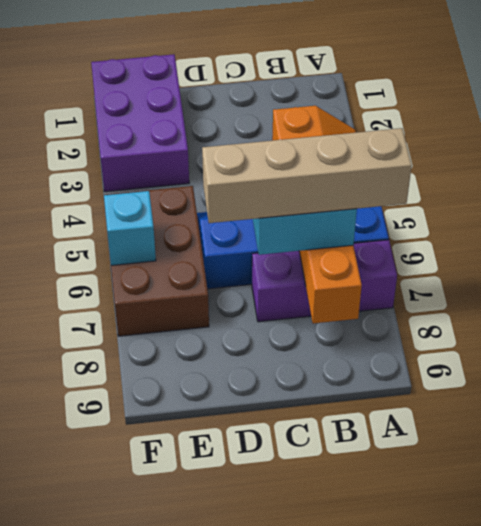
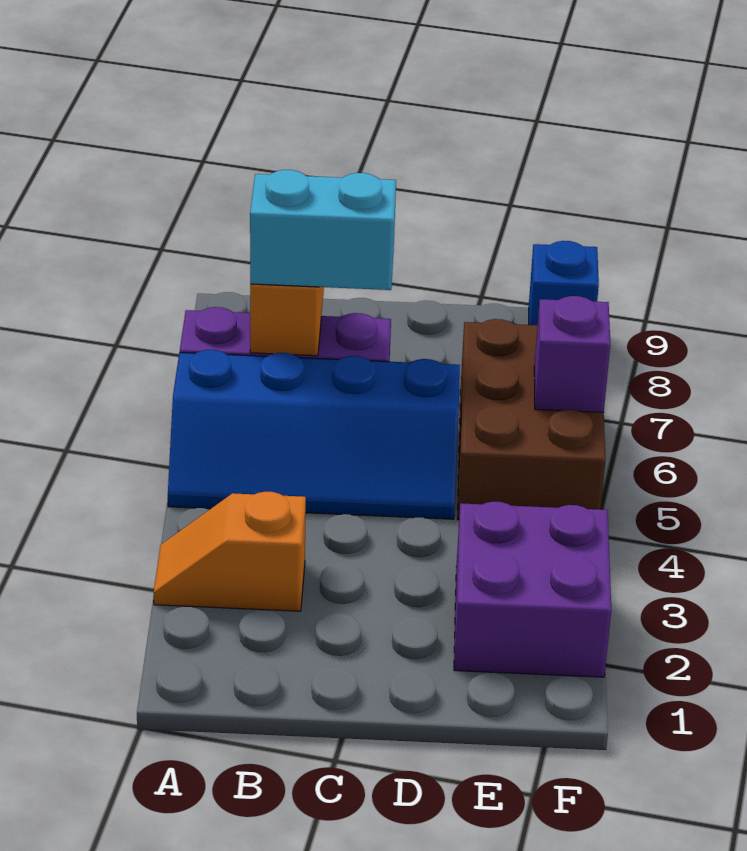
tan 1x4 brick [202,128,412,223] -> none
purple 2x3 brick [91,54,189,192] -> purple 2x2 brick [454,501,611,677]
cyan 1x1 brick [104,191,156,265] -> purple 1x1 brick [534,296,610,412]
none -> blue 1x1 brick [529,241,599,325]

